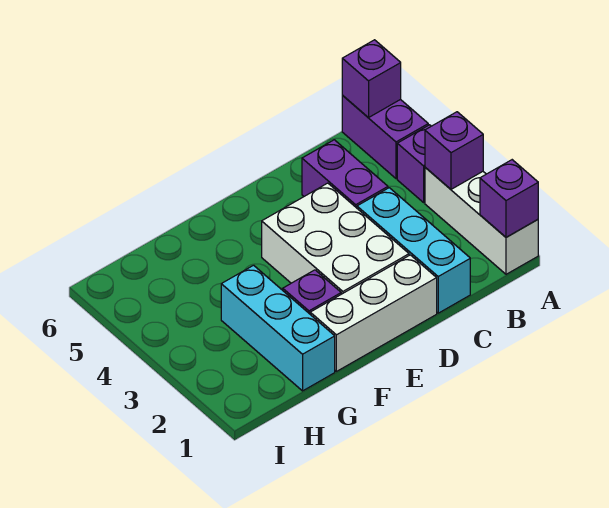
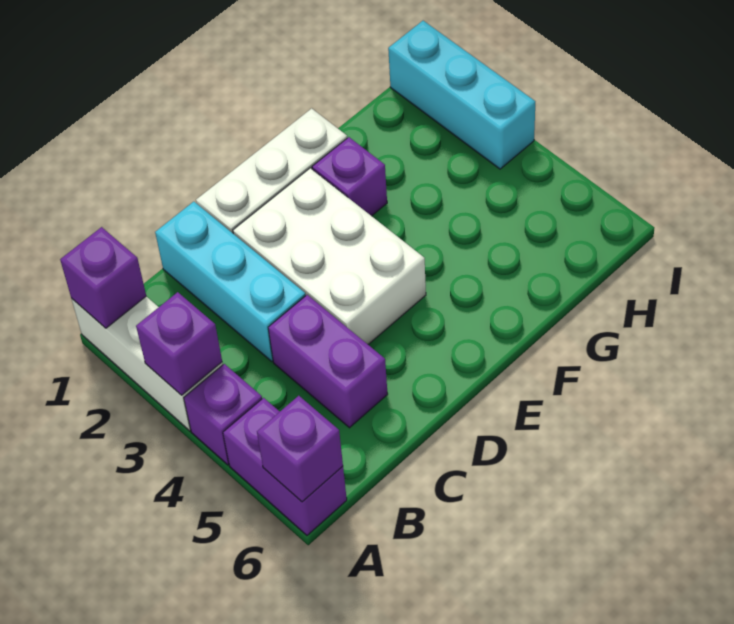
cyan 1x3 brick [221,265,335,391] -> cyan 1x3 brick moved to [388,21,535,169]

